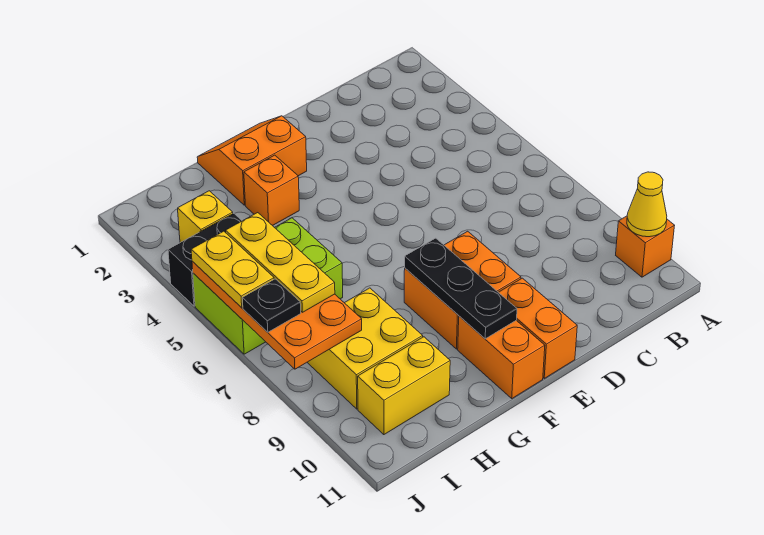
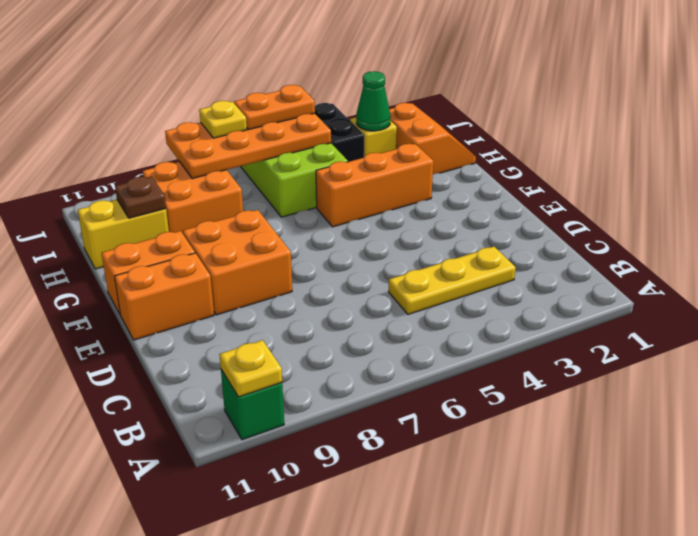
orange 1x1 brick [616,216,675,277] -> green 1x1 brick [221,370,284,440]
yellow 1x1 cone [627,172,667,237] -> yellow 1x1 plate [219,340,282,397]
orange 2x2 slope [197,116,307,205] -> orange 2x2 slope moved to [389,103,476,174]
black 1x3 plate [405,238,517,339] -> none
orange 1x1 brick [244,155,299,226] -> orange 1x3 brick [316,144,433,227]
yellow 2x2 brick [307,288,423,409] -> orange 2x2 brick [143,162,243,233]
yellow 1x2 brick [358,337,450,435] -> yellow 1x2 brick turned to [78,200,169,269]
none -> brown 1x1 plate [115,177,166,218]
none -> green 1x1 cone [356,71,391,131]
yellow 1x3 plate [226,213,335,312] -> yellow 1x3 plate moved to [389,247,516,314]
yellow 1x2 plate [191,231,274,308] -> orange 1x2 plate [234,85,315,129]
black 1x1 plate [242,279,301,332] -> yellow 1x1 plate [199,101,247,138]

